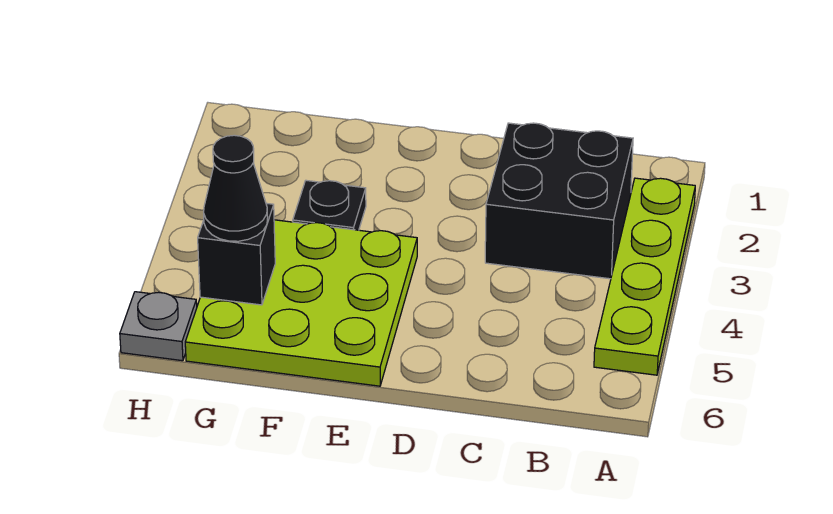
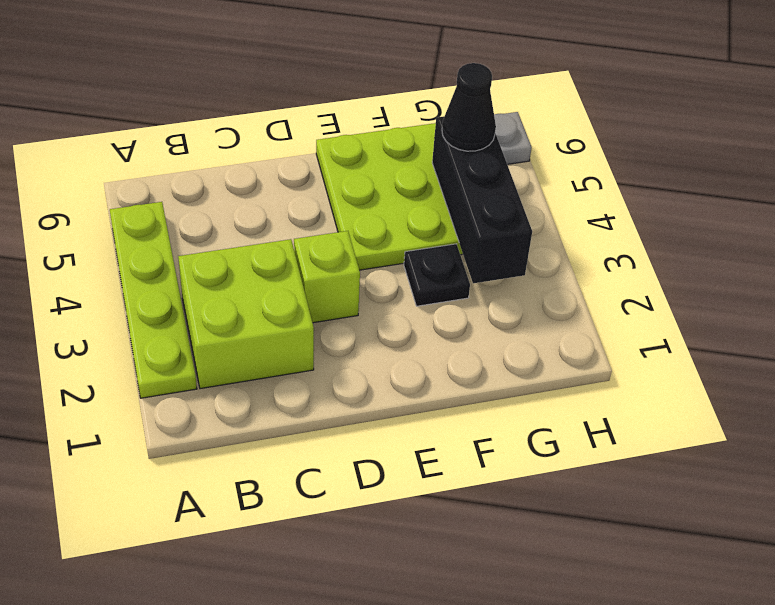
black 2x2 brick [485,123,633,279] -> lime 2x2 brick [178,239,314,389]
none -> lime 1x1 brick [294,231,360,323]
black 1x1 brick [198,203,275,305] -> black 1x3 brick [432,116,532,283]

